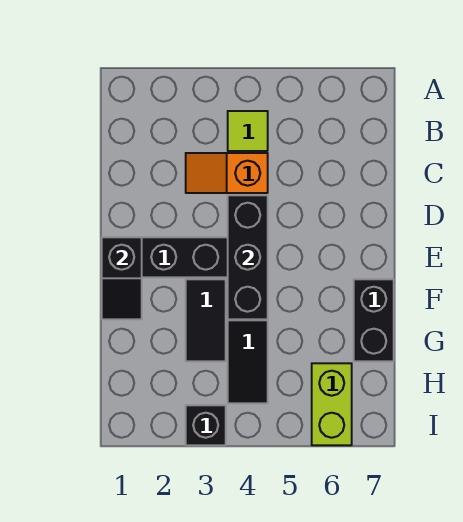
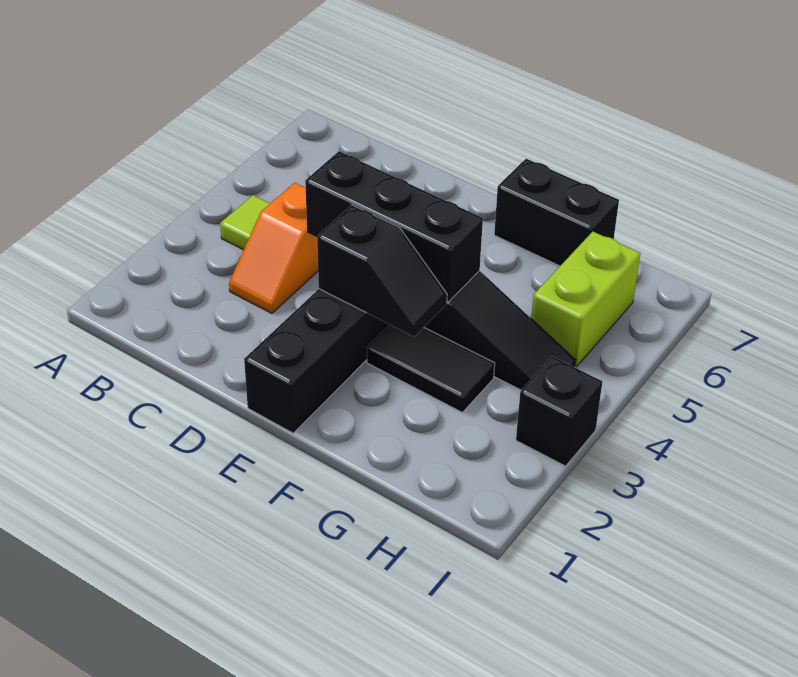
black 1x2 slope [102,237,142,319] -> black 1x2 slope moved to [317,205,447,337]
lime 1x2 brick [312,363,352,445] -> lime 1x2 brick turned to [531,232,640,367]

